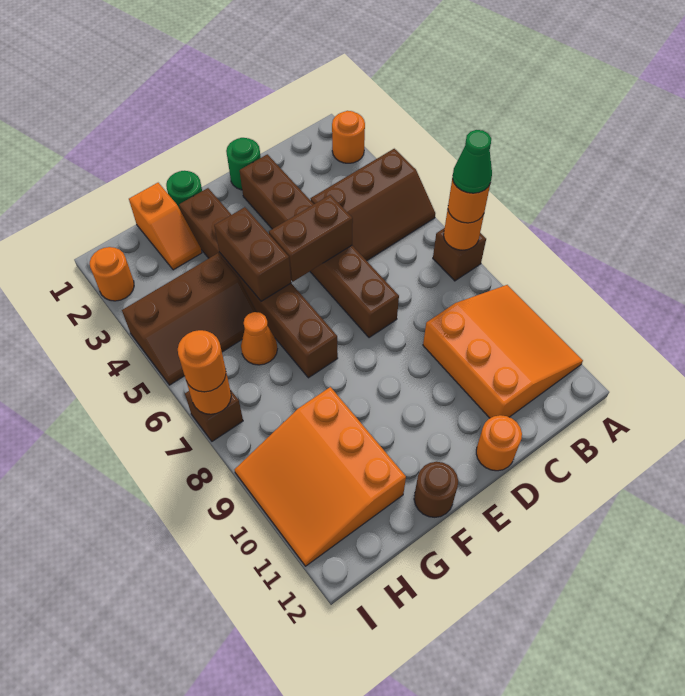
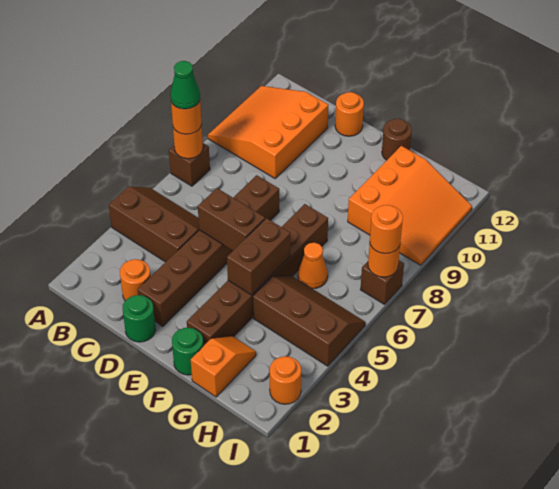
orange 1x1 round brick [332,111,365,163] -> orange 1x1 round brick moved to [120,259,151,301]

